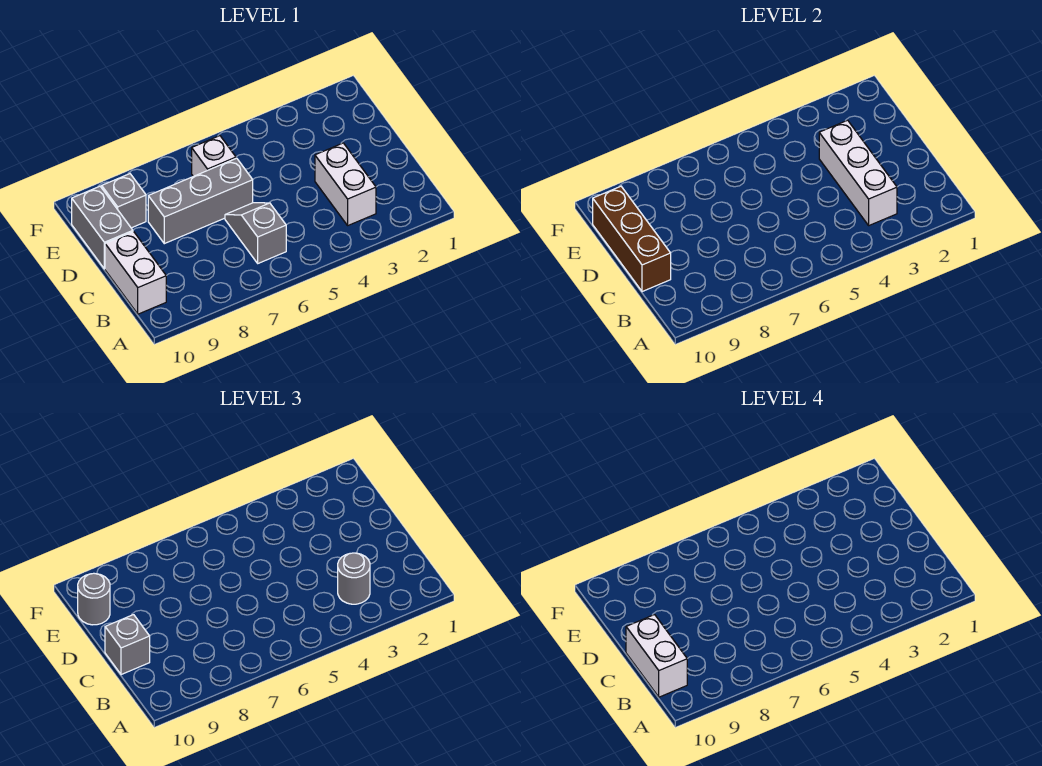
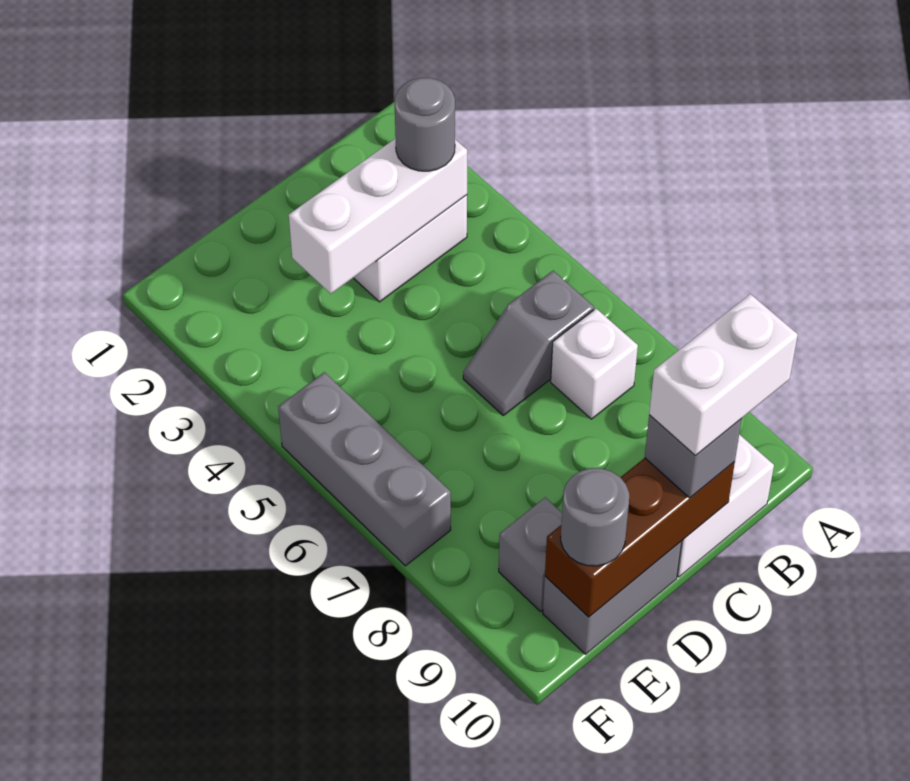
grey 1x3 brick [148,158,253,244] -> grey 1x3 brick moved to [278,372,451,566]
white 1x1 brick [192,136,236,176] -> white 1x1 brick moved to [551,309,638,419]

